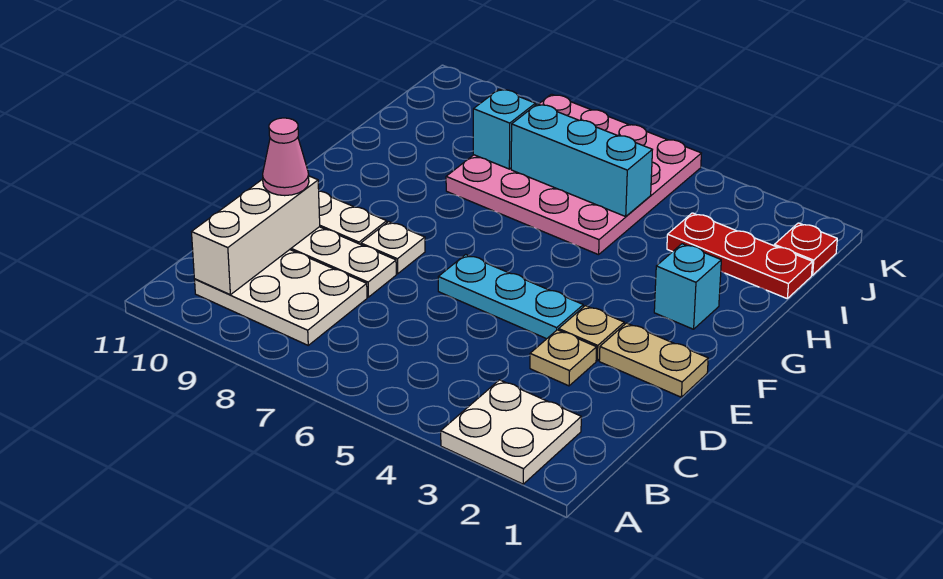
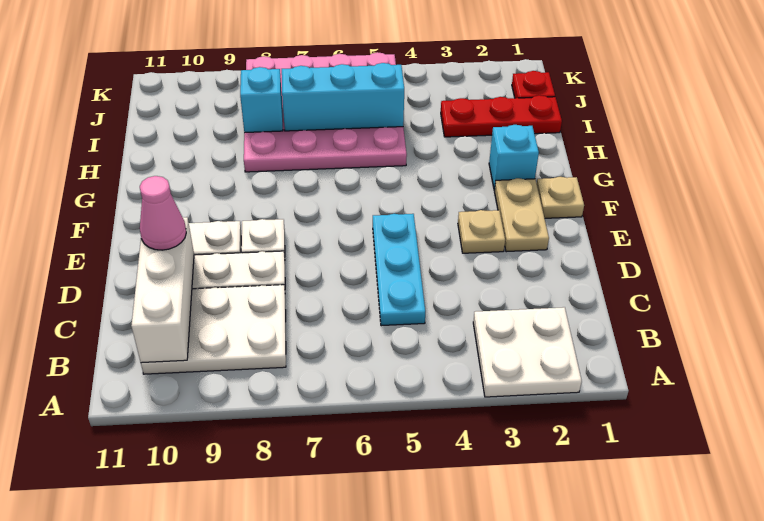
tan 1x1 plate [530,330,597,386] -> tan 1x1 plate moved to [537,177,584,218]
tan 1x2 plate [599,323,708,397] -> tan 1x2 plate turned to [494,178,549,252]
cyan 1x3 plate [438,254,583,339] -> cyan 1x3 plate turned to [373,214,425,326]

